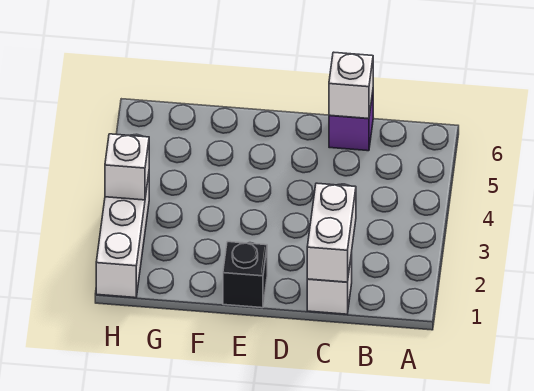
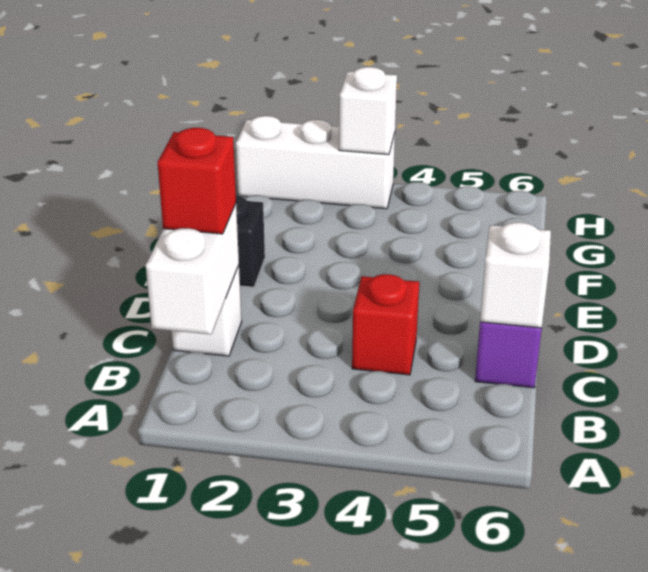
white 1x2 brick [307,183,356,282] -> white 1x2 brick turned to [146,204,239,335]
none -> red 1x1 brick [158,128,236,234]
none -> red 1x1 brick [352,274,419,375]

